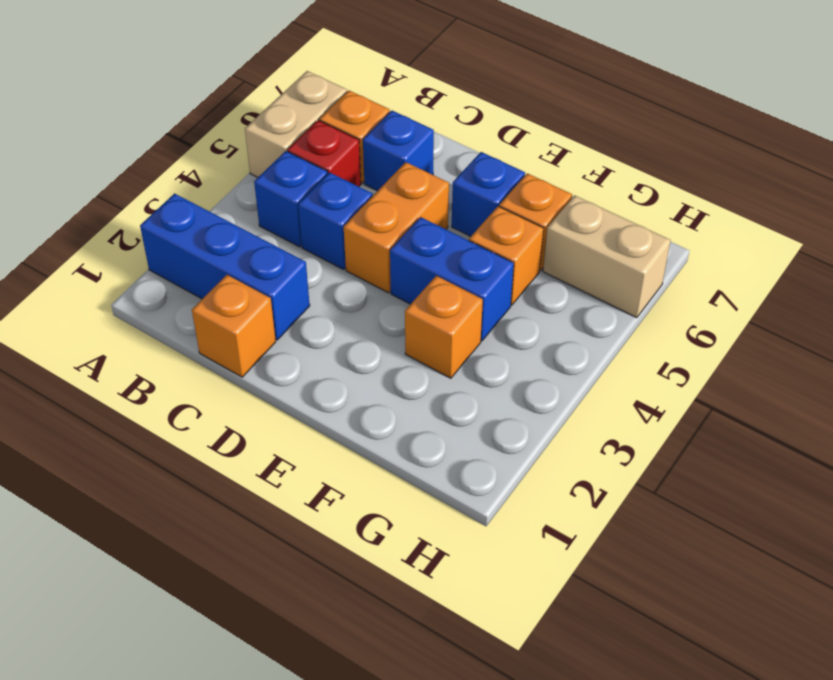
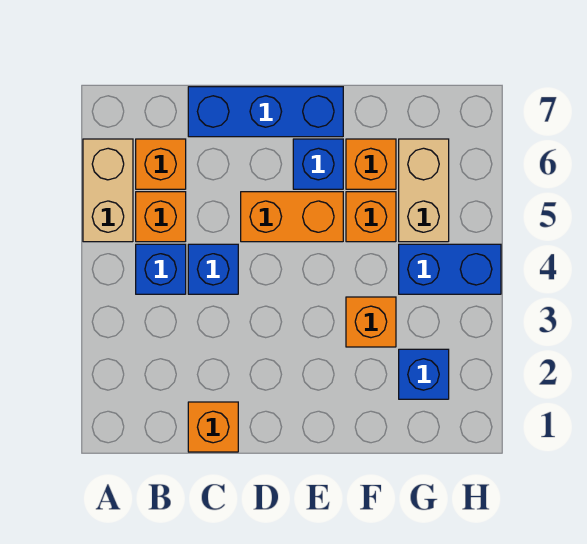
blue 1x3 brick [140,194,310,340] -> blue 1x3 brick moved to [188,87,343,137]
red 1x1 brick [288,120,361,187] -> orange 1x1 brick [136,192,186,242]
blue 1x1 brick [363,111,434,191] -> blue 1x1 brick moved to [399,349,449,399]
orange 1x2 brick [344,162,449,293] -> orange 1x2 brick turned to [241,192,343,242]
blue 1x2 brick [390,217,514,341] -> blue 1x2 brick moved to [399,244,501,294]
tan 1x2 brick [543,195,671,318] -> tan 1x2 brick turned to [399,139,449,242]

